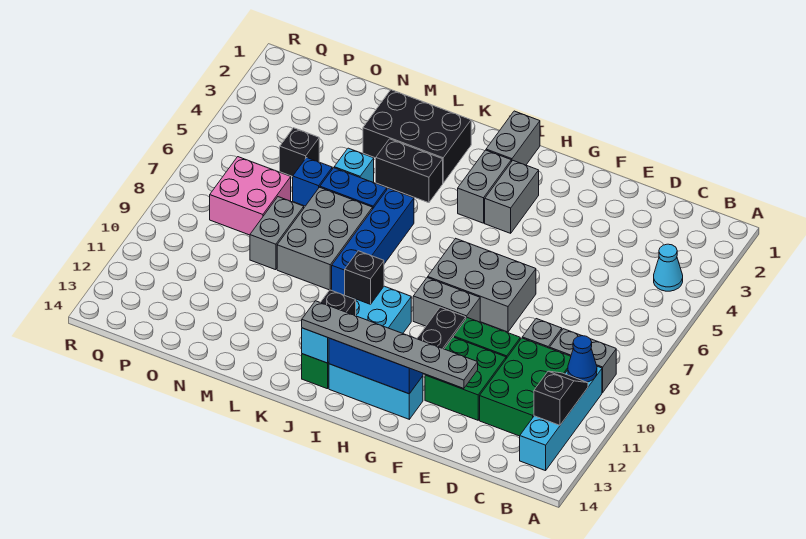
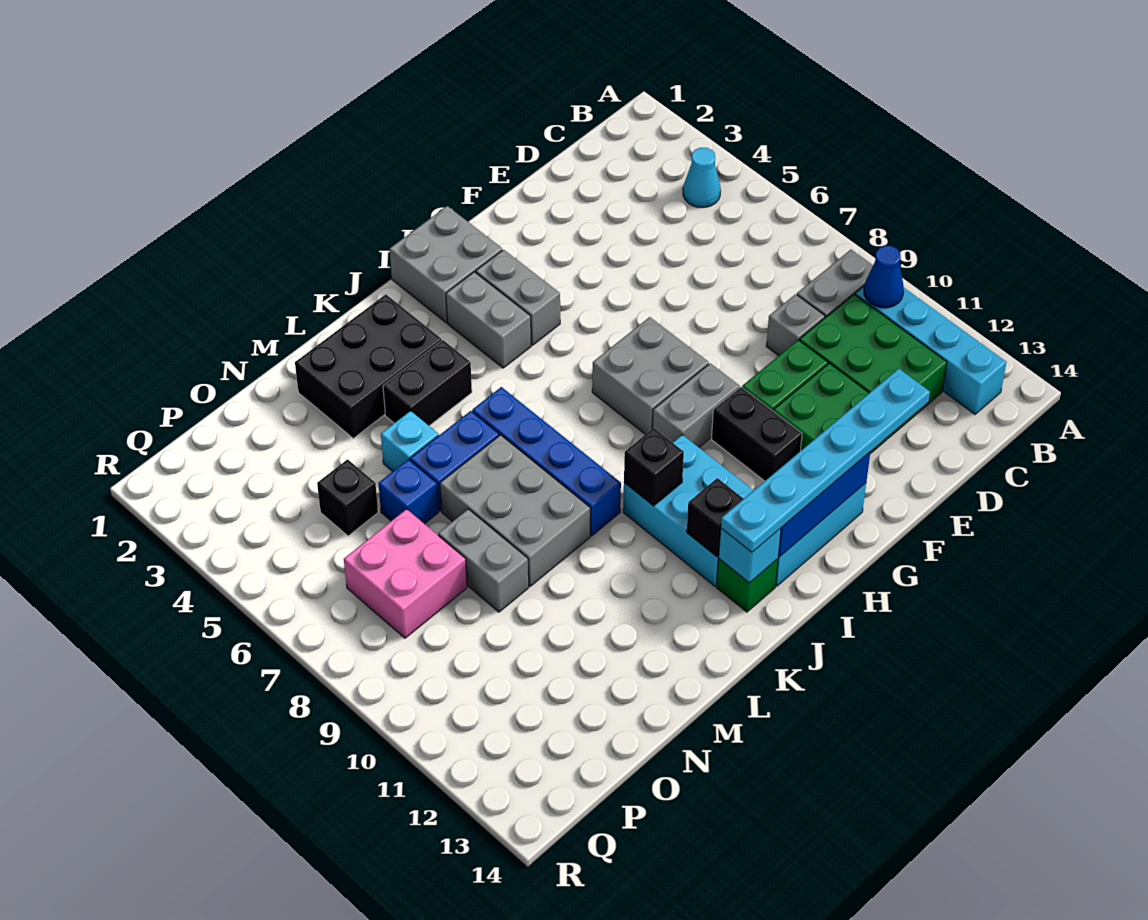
black 1x2 slope [534,371,588,425] -> none
grey 1x6 plate [302,301,478,388] -> cyan 1x6 plate [721,369,930,552]
grey 2x3 brick [428,239,536,332] -> grey 2x2 brick [592,317,709,435]
grey 1x2 brick [486,111,540,165] -> grey 2x2 brick [390,206,502,323]

